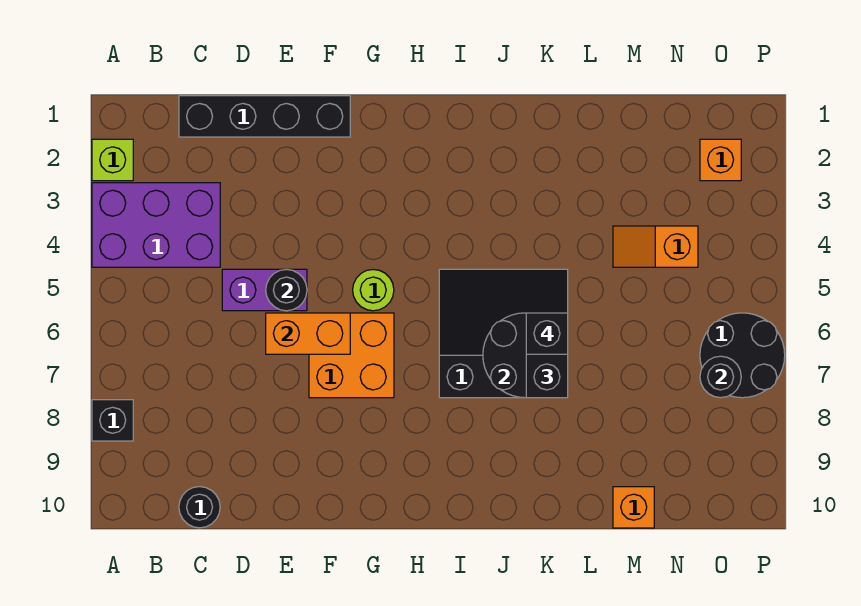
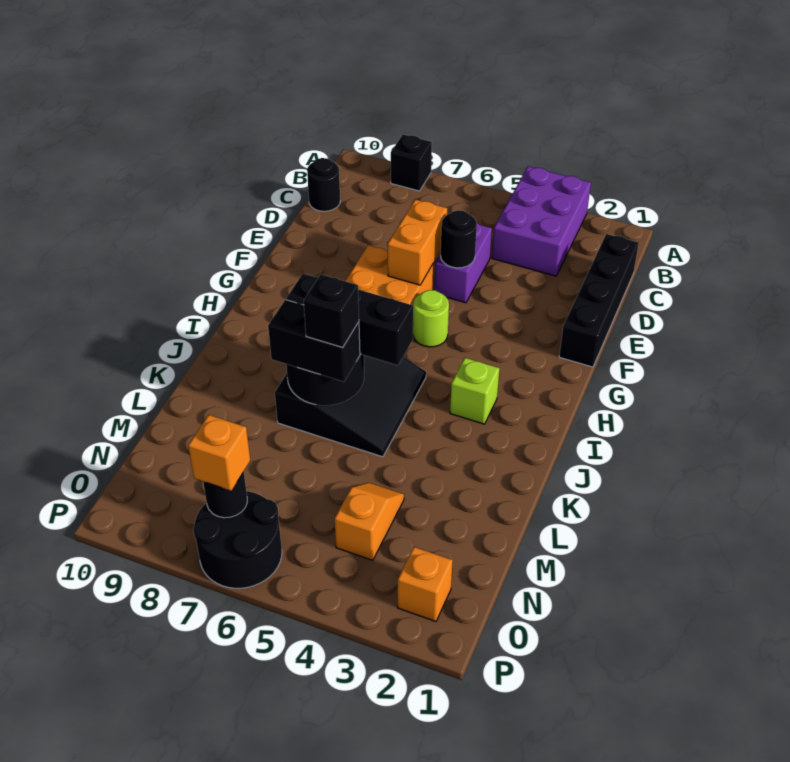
lime 1x1 brick [92,139,133,181] -> lime 1x1 brick moved to [450,358,499,424]
none -> black 1x3 brick [286,274,413,365]
orange 1x1 brick [613,487,654,528] -> orange 1x1 brick moved to [188,415,250,491]

